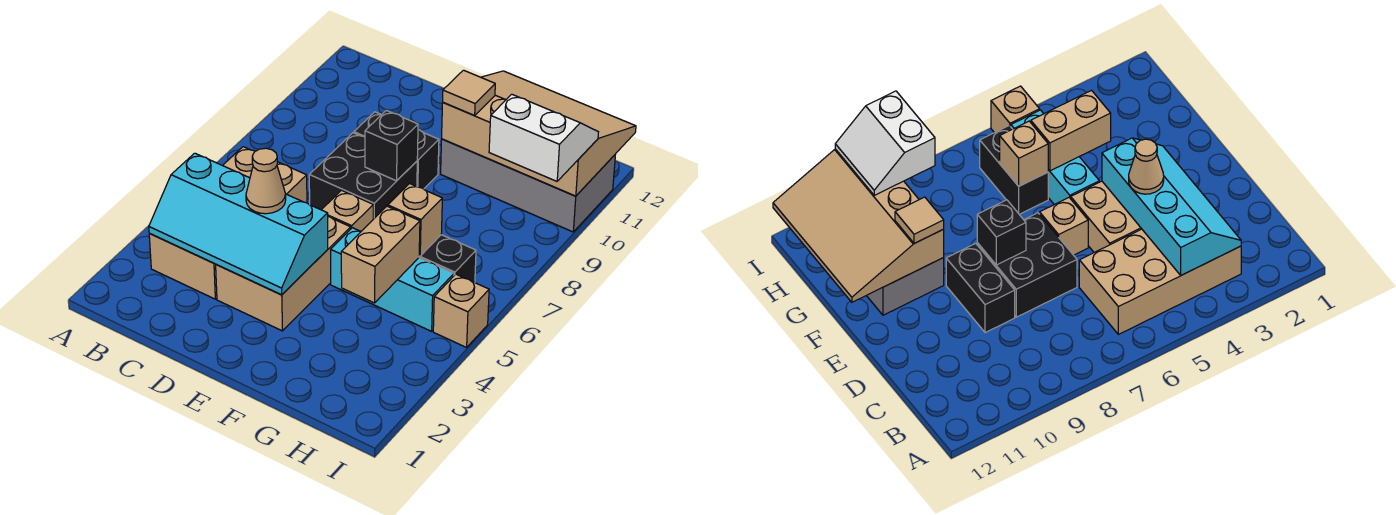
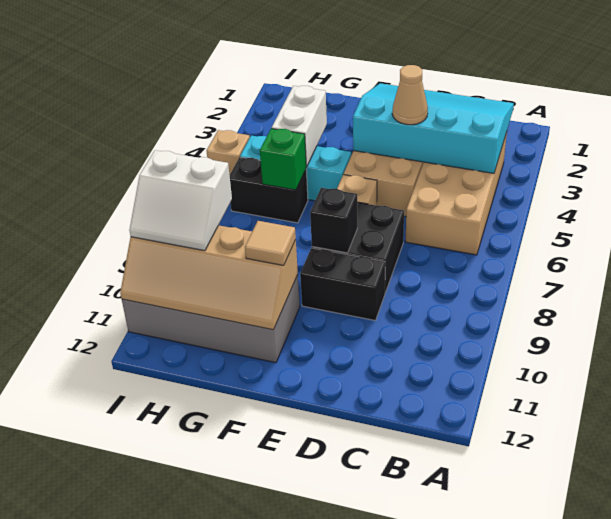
cyan 2x4 slope [149,153,328,295] -> cyan 3x4 slope [353,83,514,173]
tan 3x4 slope [442,71,636,196] -> tan 2x4 slope [120,225,298,330]
tan 1x2 brick [341,206,420,303] -> white 1x2 brick [272,86,327,167]
tan 1x1 brick [388,184,442,256] -> green 1x1 brick [260,128,306,190]

